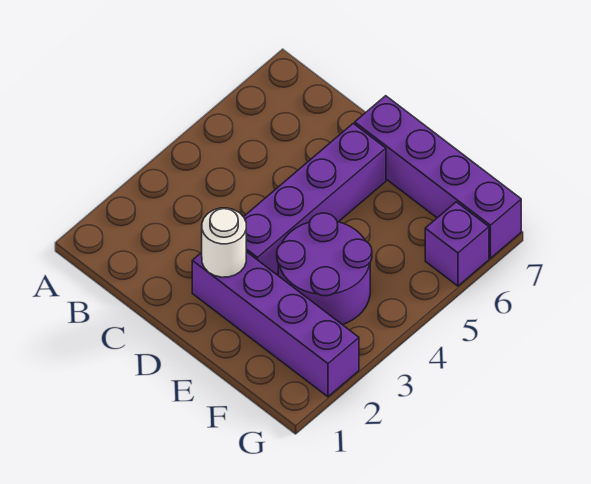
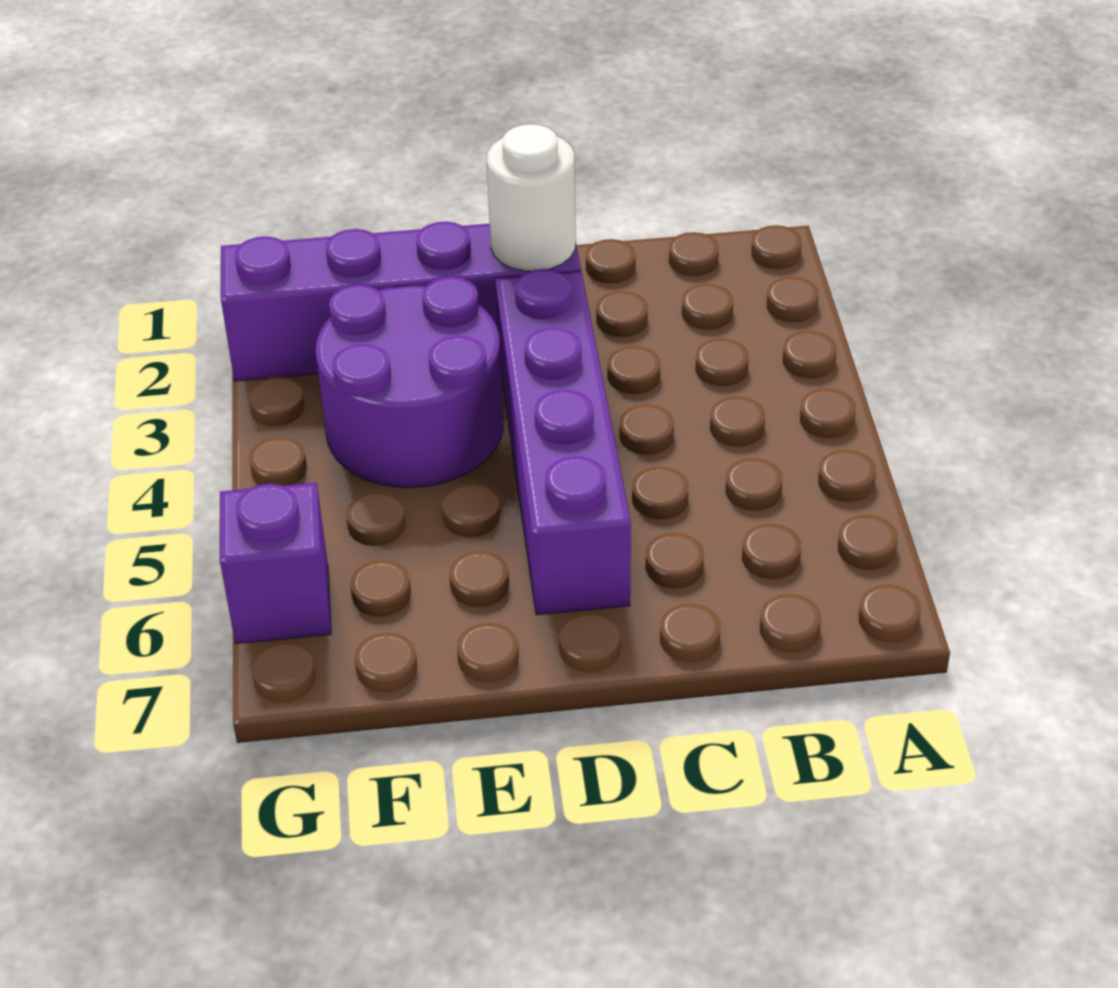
purple 1x4 brick [355,96,521,258] -> none

